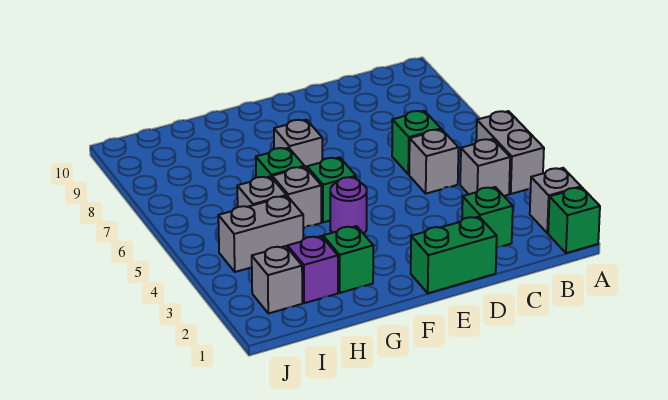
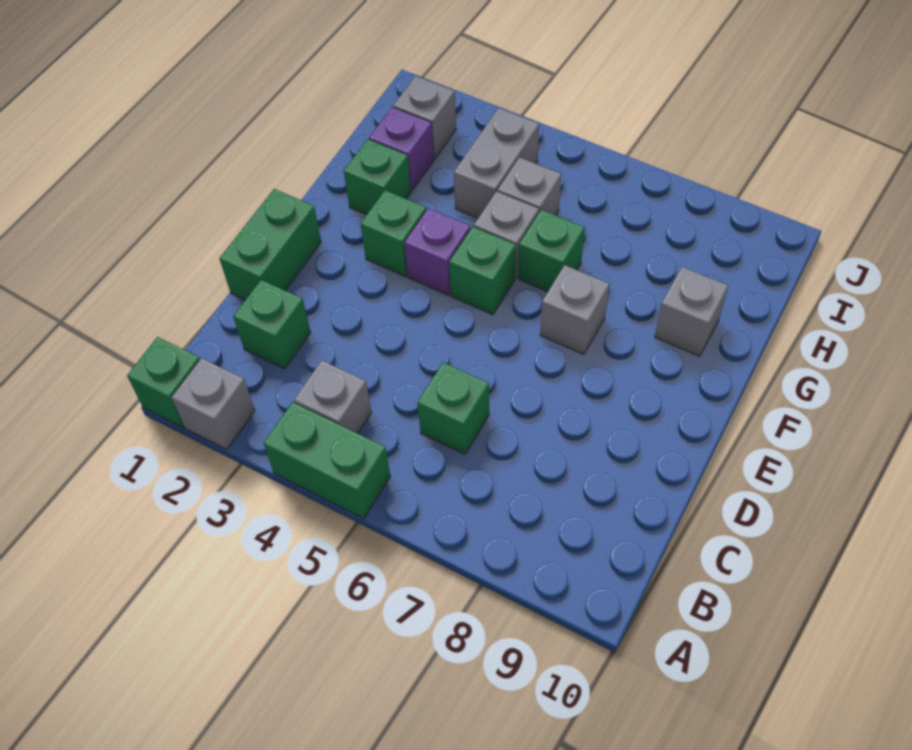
grey 1x2 brick [476,111,544,194] -> green 1x2 brick [263,402,390,518]
grey 1x1 brick [409,129,459,194] -> grey 1x1 brick moved to [655,267,728,356]
none -> green 1x1 brick [361,190,426,277]
purple 1x1 round brick [330,177,367,234] -> purple 1x1 brick [404,208,471,295]

